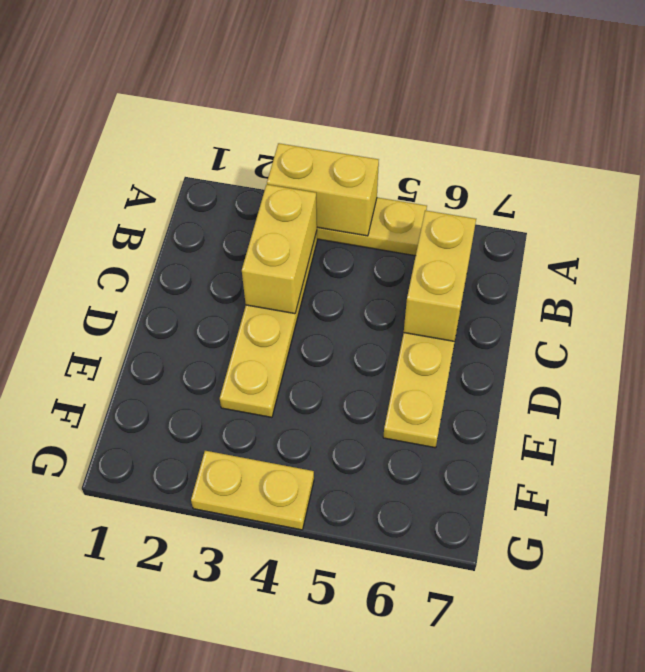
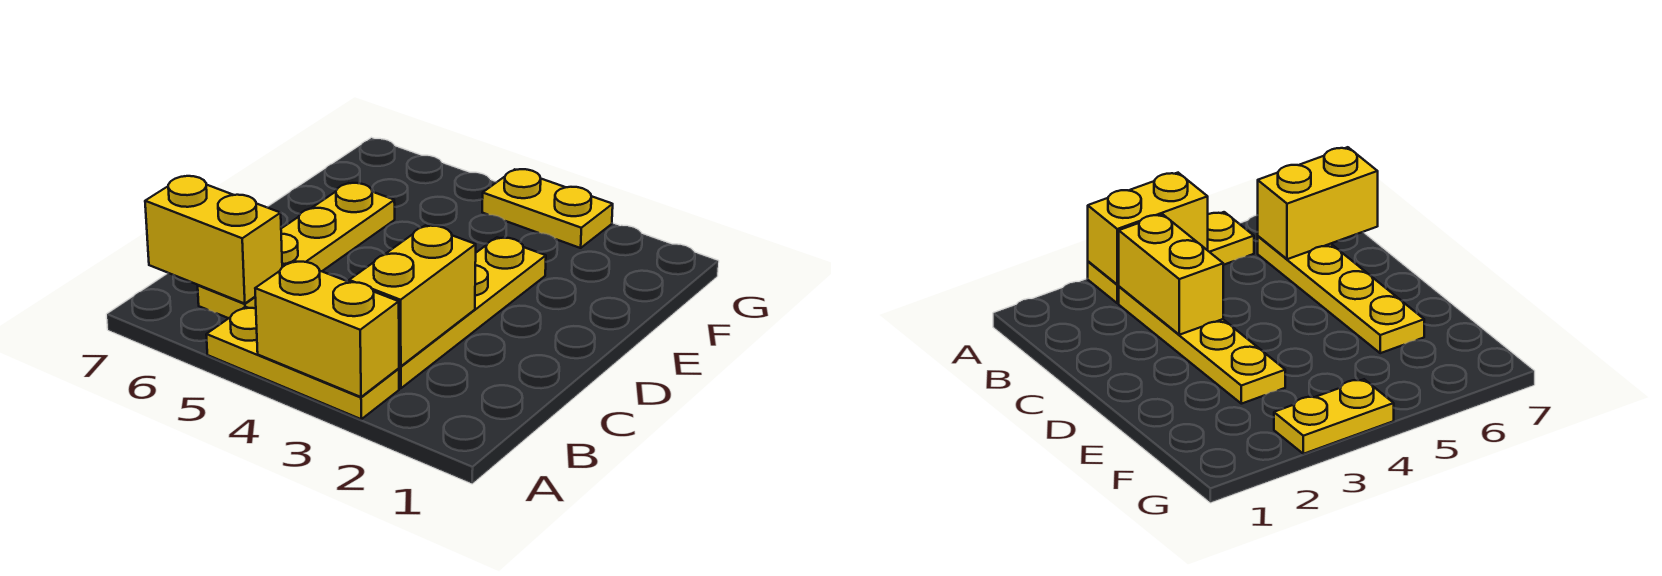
yellow 1x2 brick [404,210,476,342] -> yellow 1x2 brick turned to [145,176,282,304]

